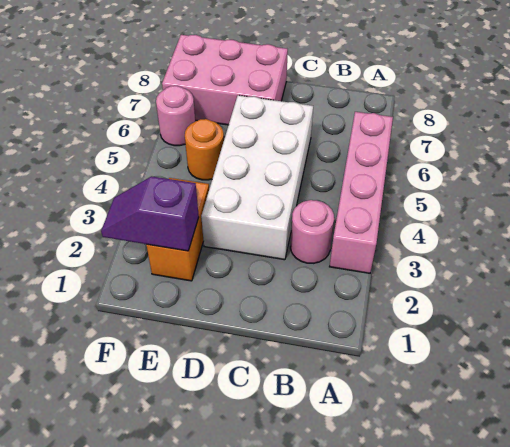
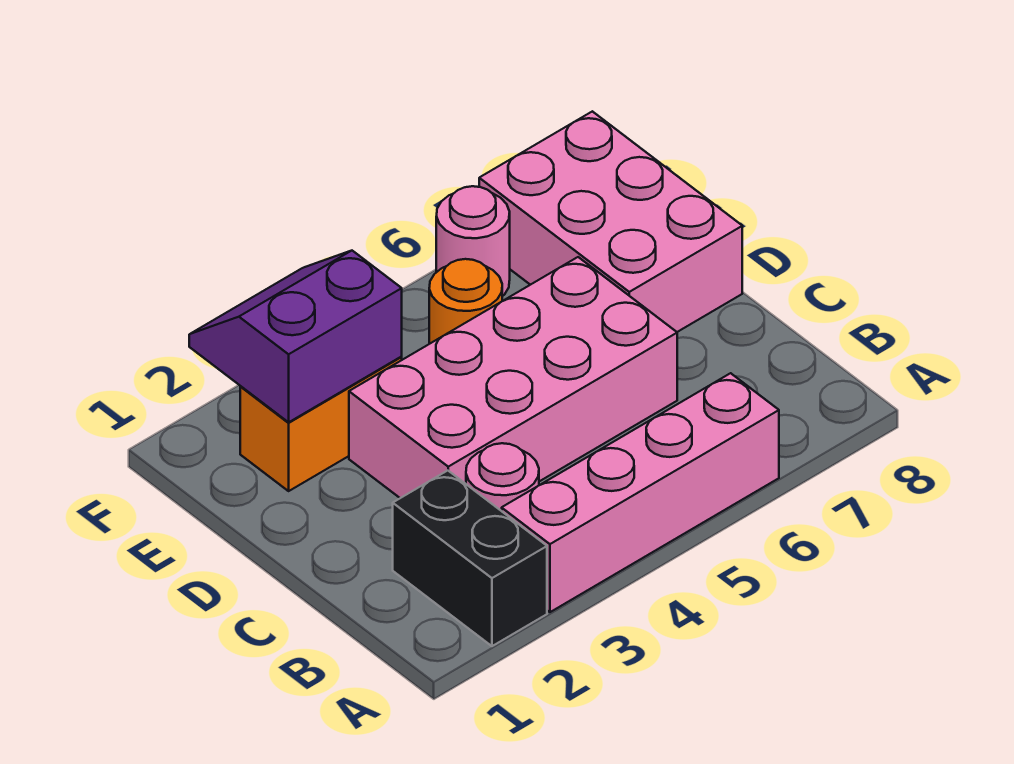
none -> black 1x2 brick [393,471,547,646]
white 2x4 brick [201,95,313,260] -> pink 2x4 brick [349,257,677,498]
purple 1x2 slope [101,176,199,251] -> purple 2x2 slope [189,251,402,422]

